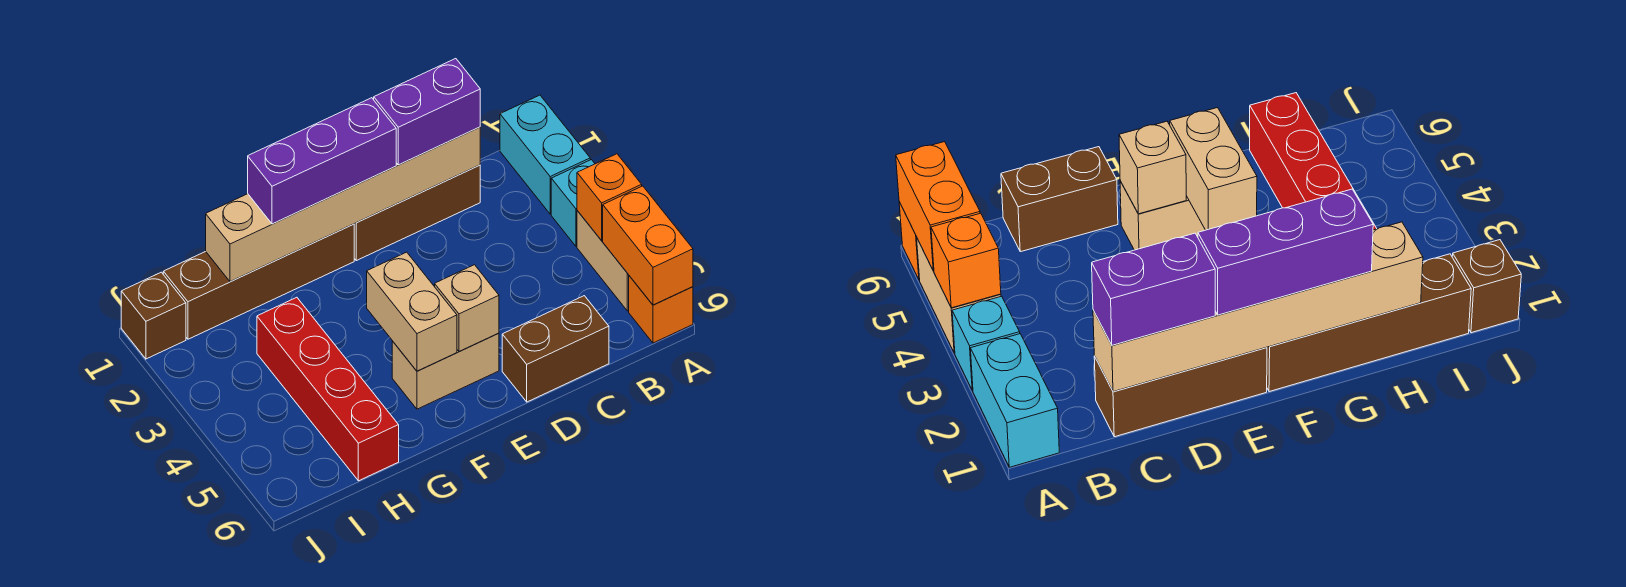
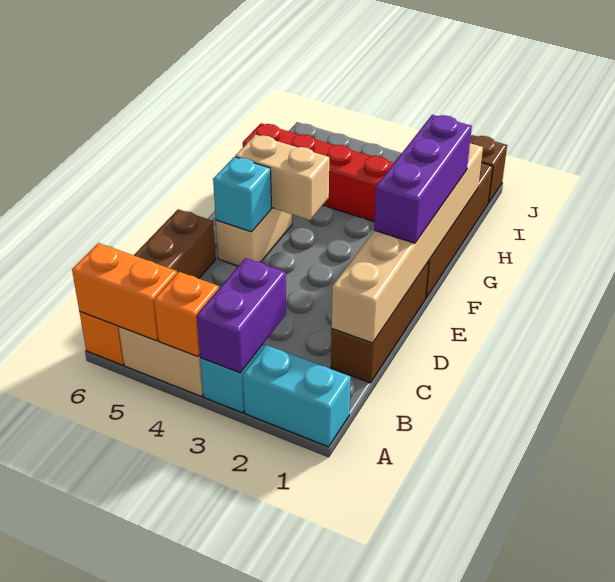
purple 1x2 brick [374,59,480,165] -> purple 1x2 brick moved to [197,258,286,373]
tan 1x1 brick [435,265,499,352] -> cyan 1x1 brick [213,157,271,232]

